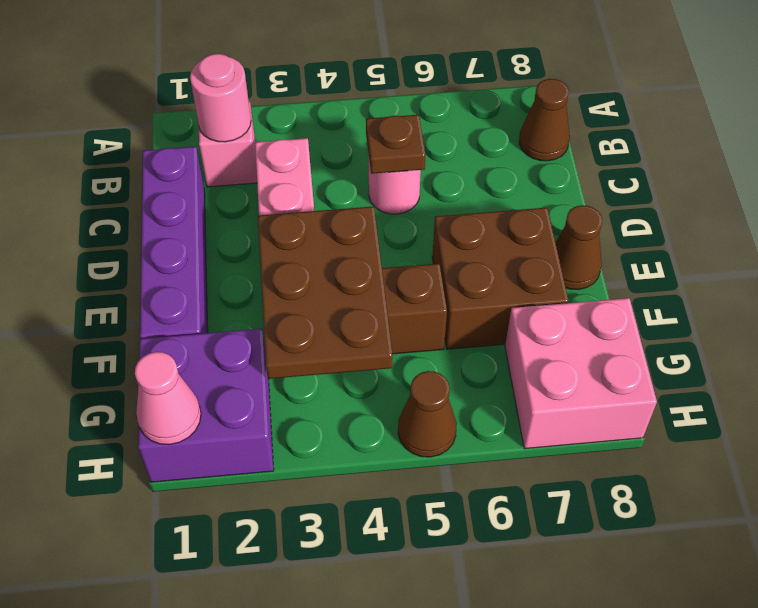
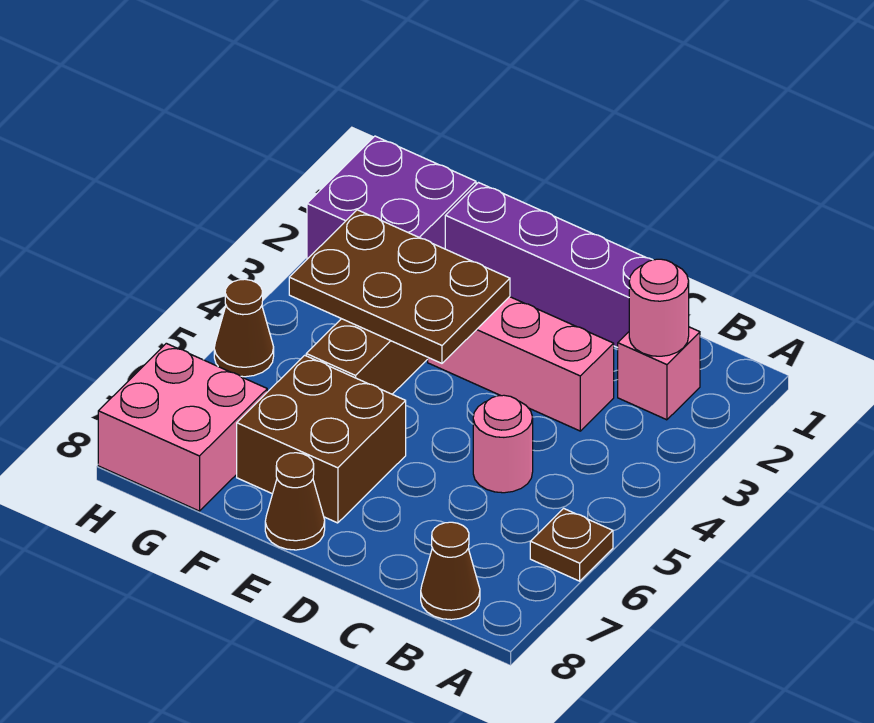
brown 1x1 plate [366,115,426,174] -> brown 1x1 plate moved to [530,508,613,581]
pink 1x1 cone [135,352,201,445] -> none

